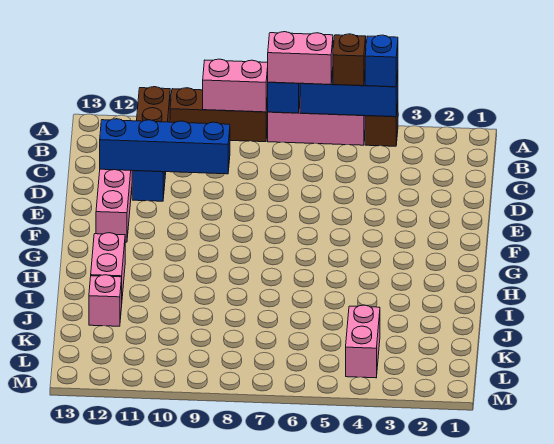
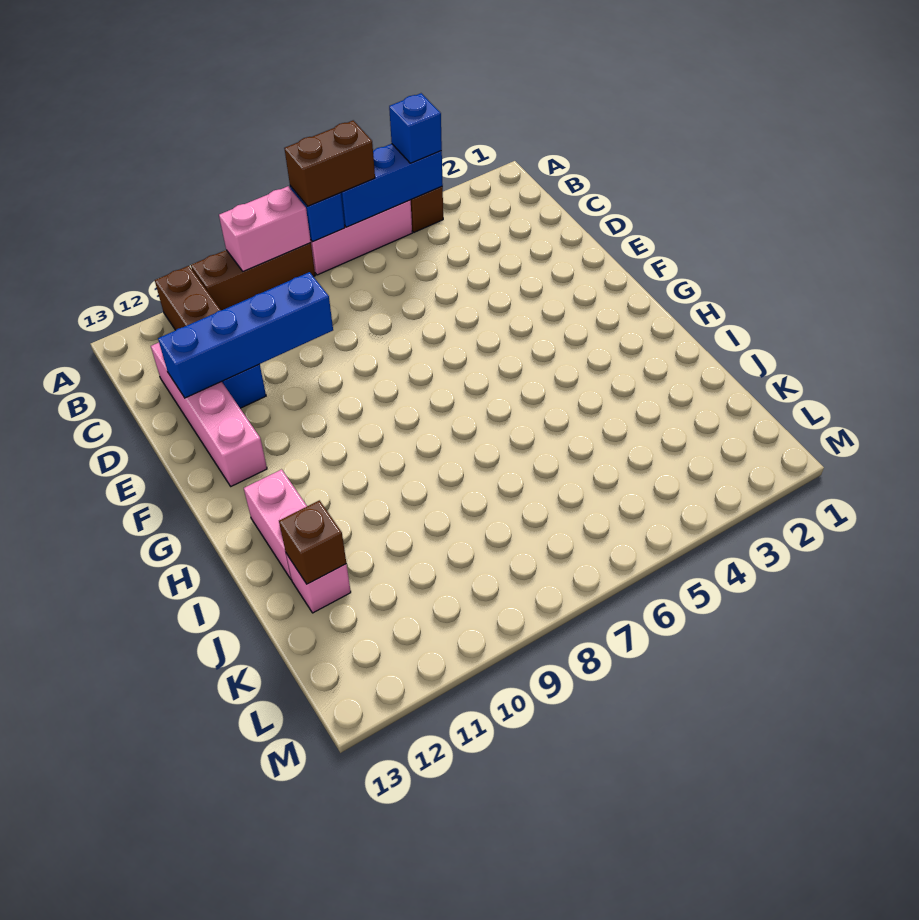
brown 1x1 brick [333,34,366,86] -> brown 1x1 brick moved to [279,500,346,584]
pink 1x2 brick [268,32,333,84] -> brown 1x2 brick [284,121,375,206]
pink 1x2 brick [346,305,380,378] -> none

